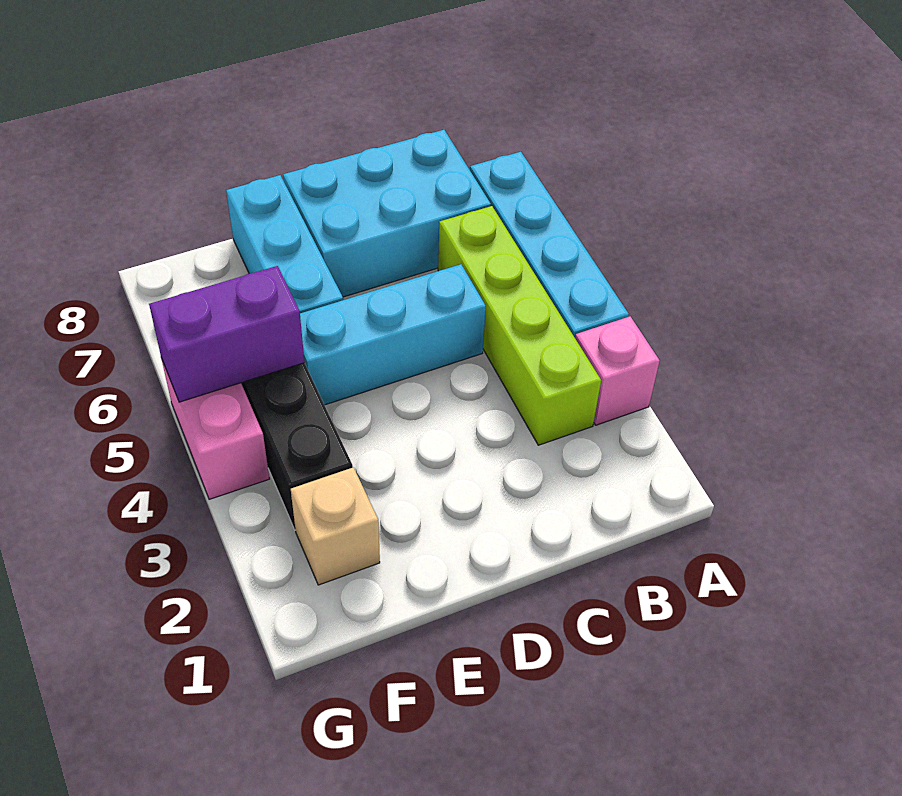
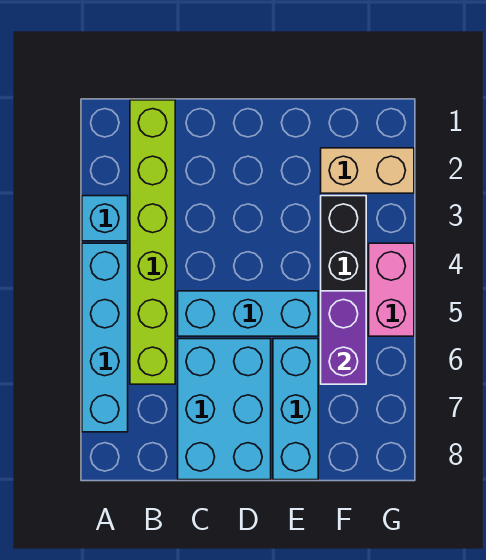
pink 1x1 brick [575,316,660,425] -> cyan 1x1 brick [82,196,128,241]
lime 1x4 brick [438,206,601,445] -> lime 1x6 brick [130,100,175,384]
cyan 2x3 brick [283,130,491,297] -> cyan 2x3 brick turned to [178,339,271,480]
tan 1x1 brick [291,467,380,585] -> tan 1x2 brick [321,148,414,193]
purple 1x2 brick [149,266,305,402] -> purple 1x2 brick turned to [321,291,366,384]

